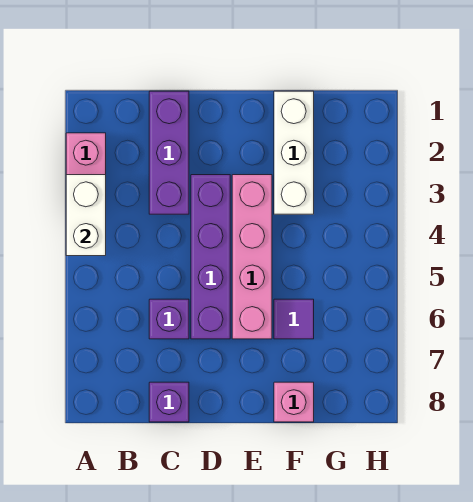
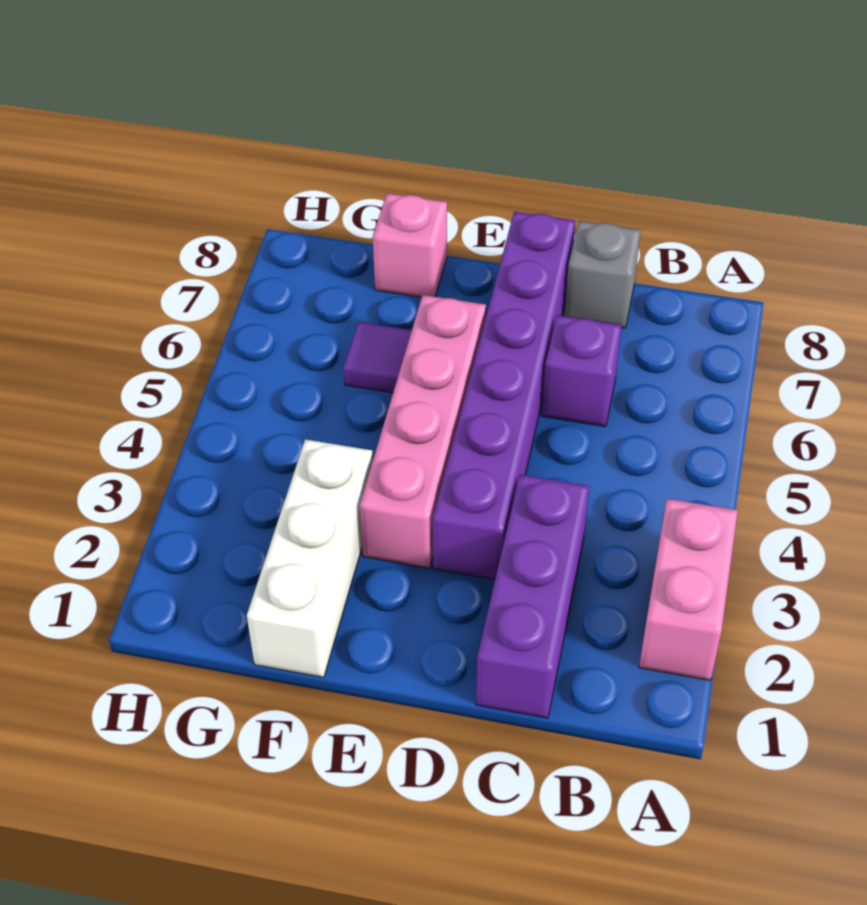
white 1x2 brick [66,175,106,256] -> none
purple 1x1 brick [149,382,189,422] -> grey 1x1 brick [565,221,641,328]
purple 1x4 brick [191,175,230,339] -> purple 1x6 brick [433,212,575,579]

